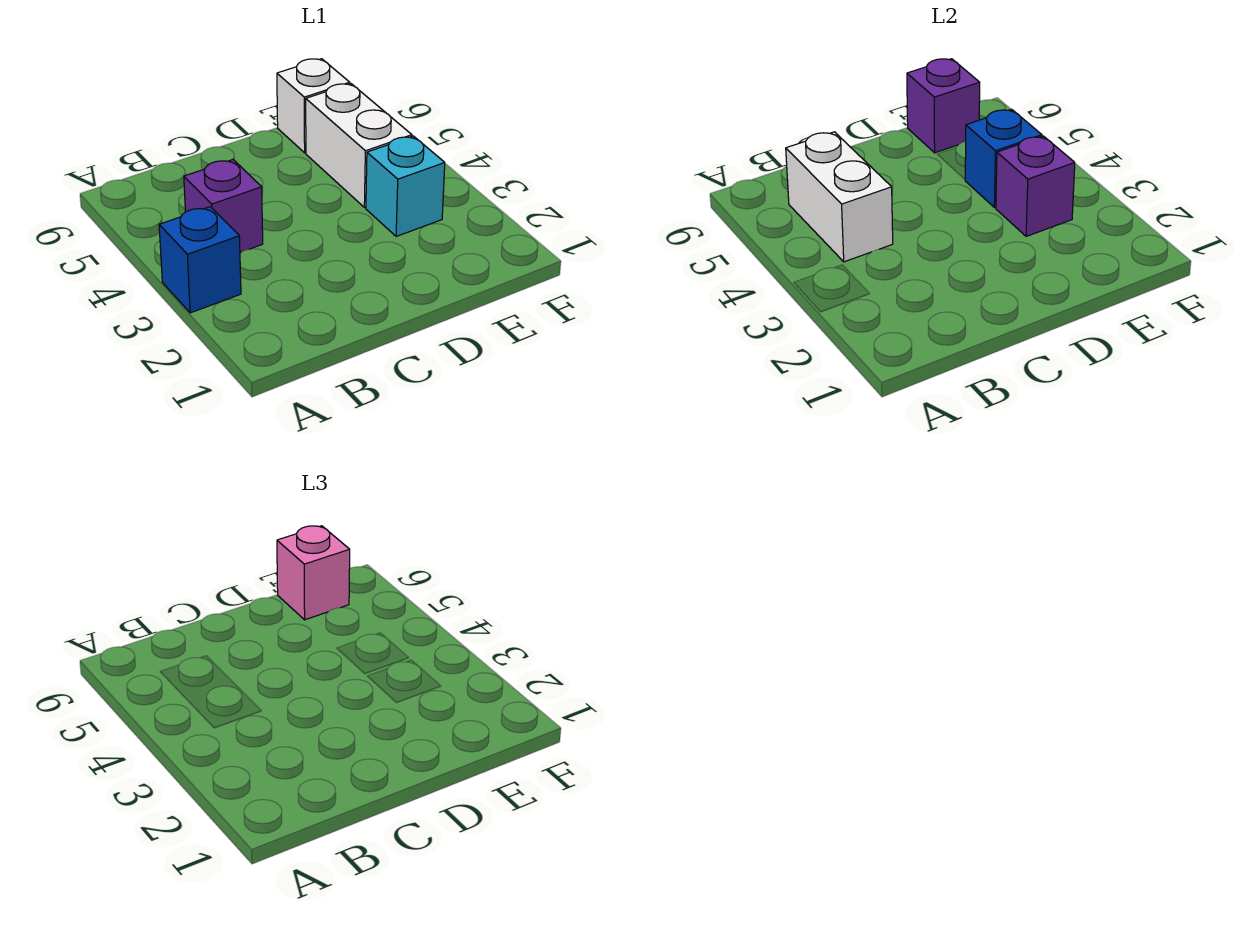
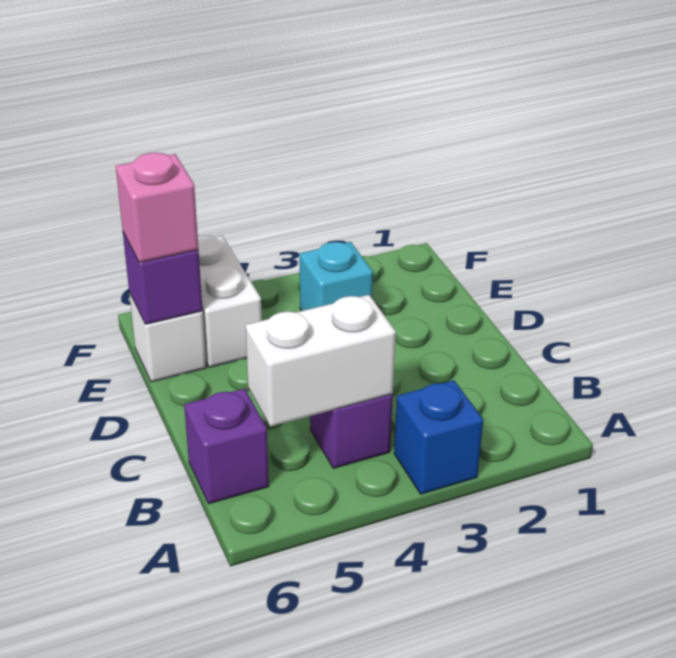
purple 1x1 brick [996,136,1075,236] -> purple 1x1 brick moved to [184,389,269,504]
white 1x2 brick [306,84,412,208] -> white 1x2 brick turned to [198,236,262,367]
blue 1x1 brick [965,109,1042,208] -> none

